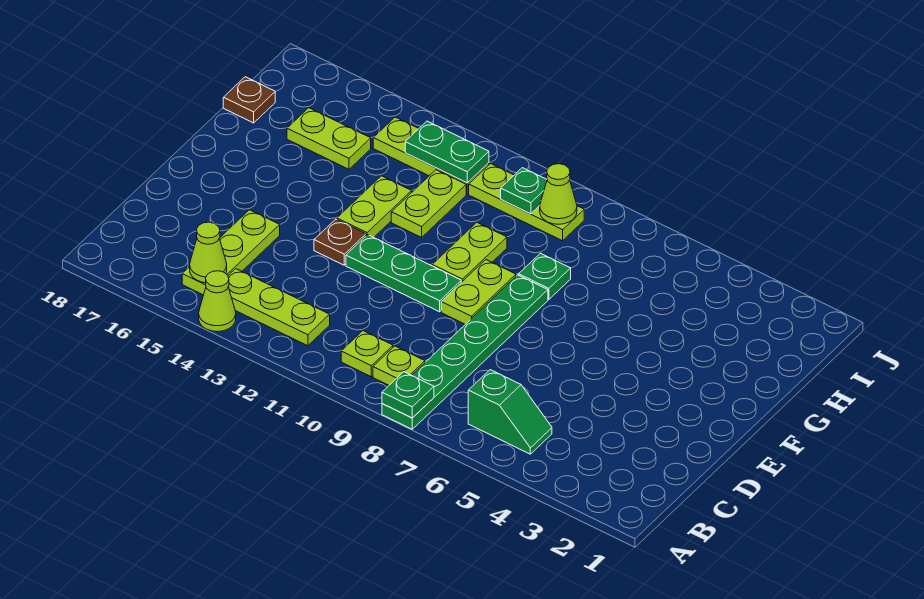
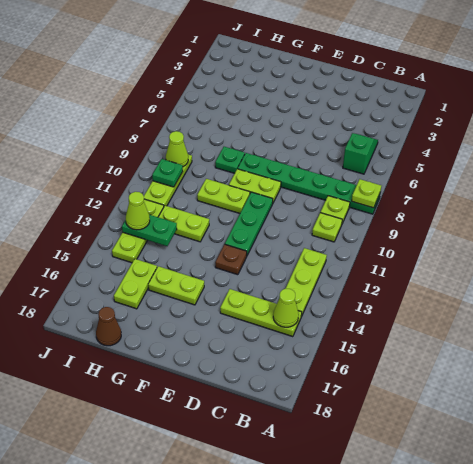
green 1x1 plate [382,372,434,418] -> lime 1x1 plate [352,179,381,208]
lime 1x1 cone [199,271,236,332] -> lime 1x1 cone moved to [126,192,150,230]
lime 1x2 plate [337,176,412,237] -> lime 1x2 plate moved to [148,266,204,305]
brown 1x1 plate [223,77,275,123] -> brown 1x1 cone [96,307,121,346]
green 1x2 plate [405,121,489,183] -> green 1x2 plate turned to [122,215,177,246]

